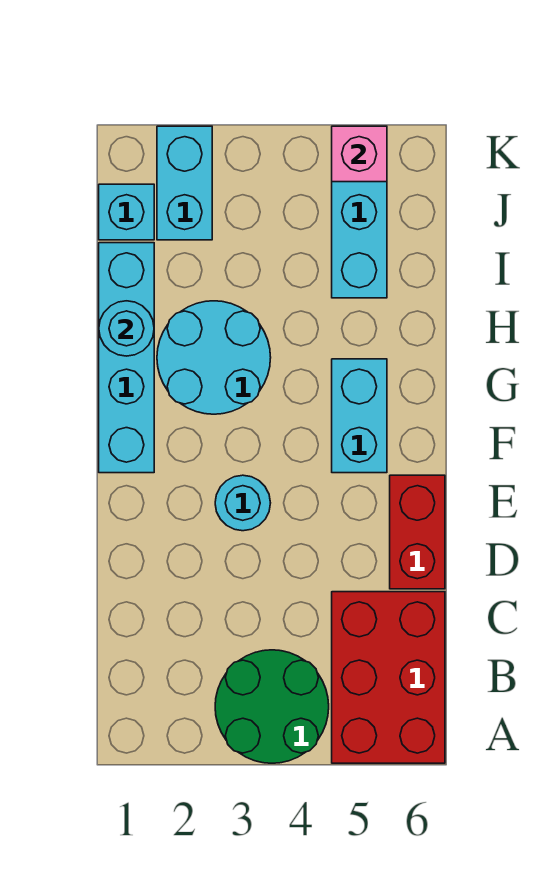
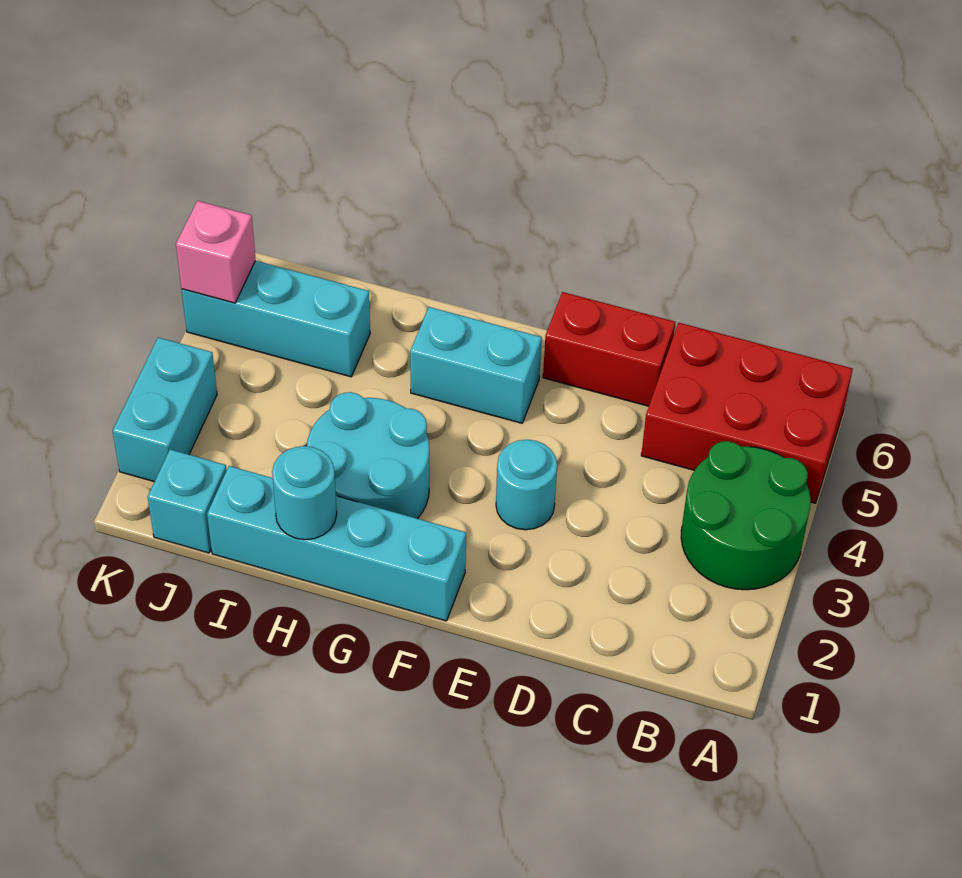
cyan 1x2 brick [157,126,212,240] -> cyan 1x2 brick turned to [113,338,217,482]

